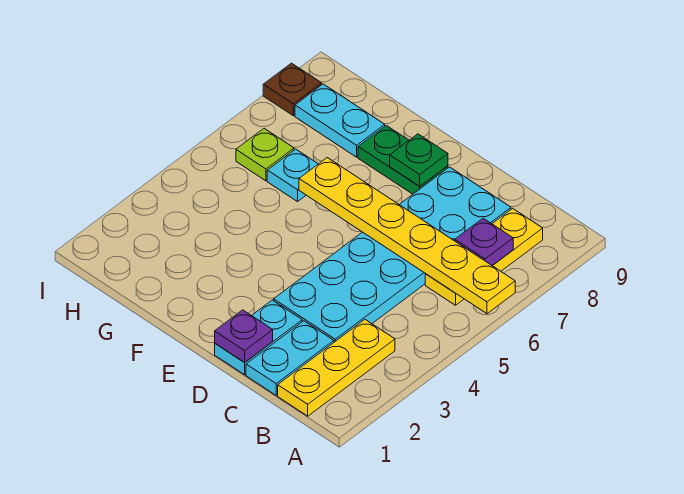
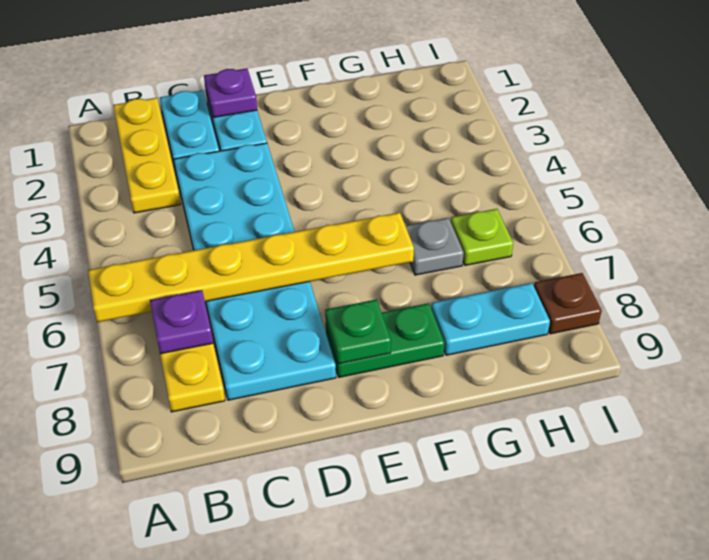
cyan 1x1 plate [267,149,318,202] -> grey 1x1 plate [406,218,464,275]

